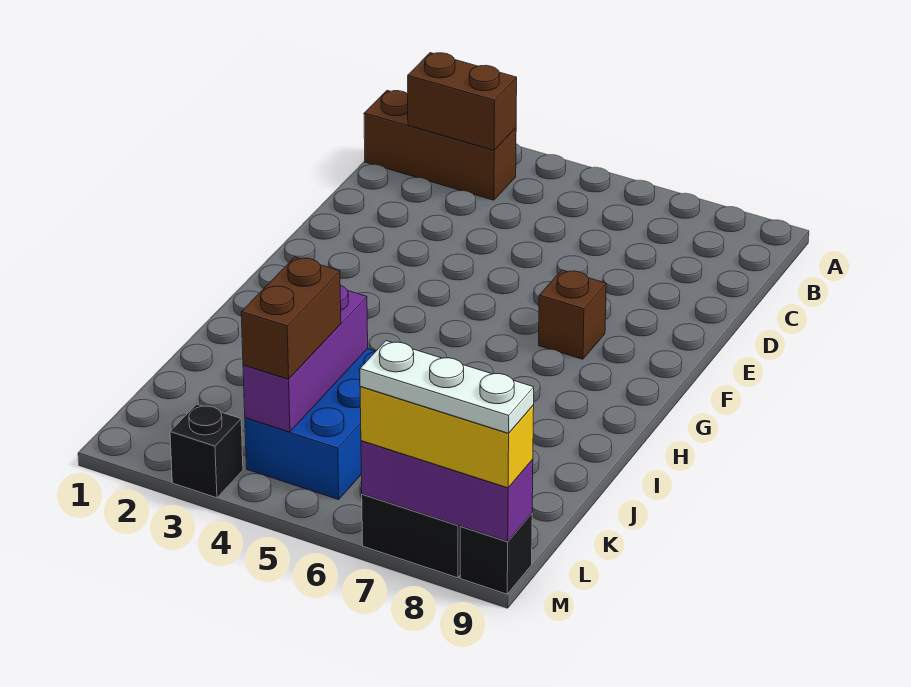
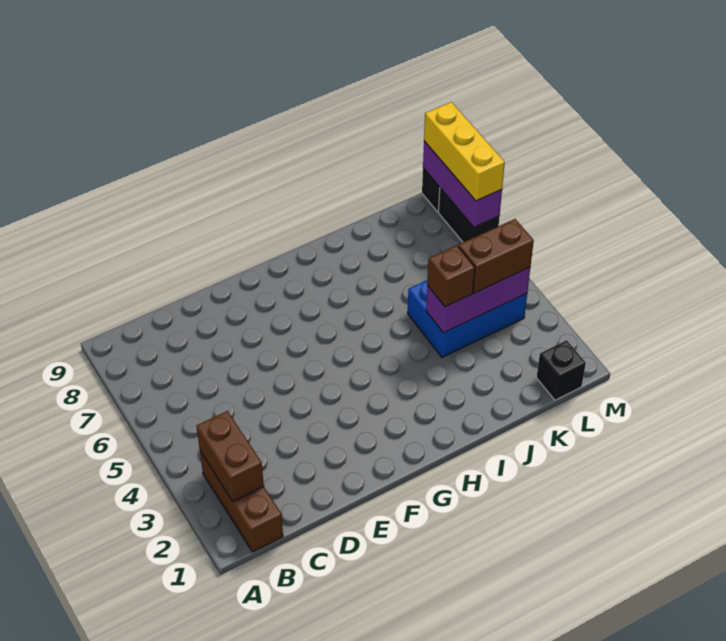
brown 1x1 brick [539,270,606,359] -> brown 1x1 brick moved to [427,245,475,307]
black 1x1 brick [170,404,243,498] -> black 1x1 brick moved to [537,340,586,400]
white 1x3 plate [360,341,534,433] -> none

